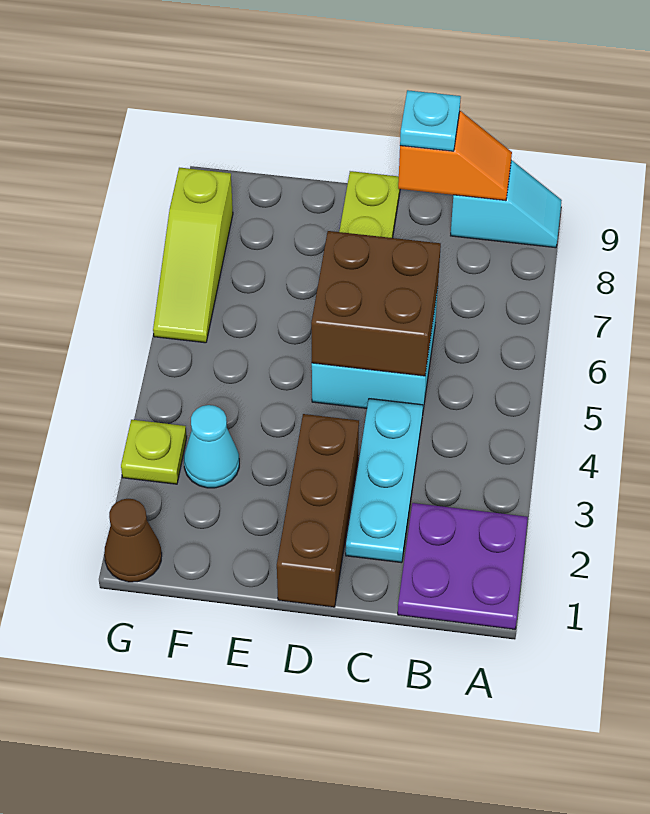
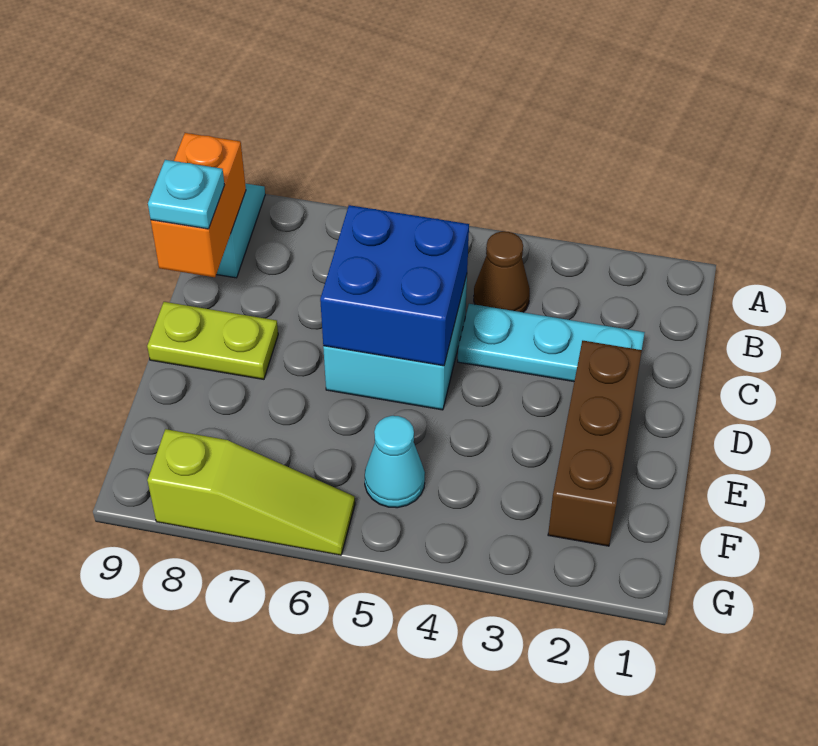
purple 2x2 plate [398,503,528,629] -> none
orange 1x2 slope [398,111,512,201] -> orange 1x2 brick [151,133,246,277]
brown 2x2 brick [311,231,441,376] -> blue 2x2 brick [320,205,469,366]
brown 1x3 brick [277,414,359,607] -> brown 1x3 brick turned to [548,341,642,546]
cyan 1x1 cone [184,405,239,488] -> cyan 1x1 cone moved to [365,416,425,508]
brown 1x1 cone [104,499,162,582] -> brown 1x1 cone moved to [474,231,530,312]
lime 1x1 plate [121,420,187,484] -> none

